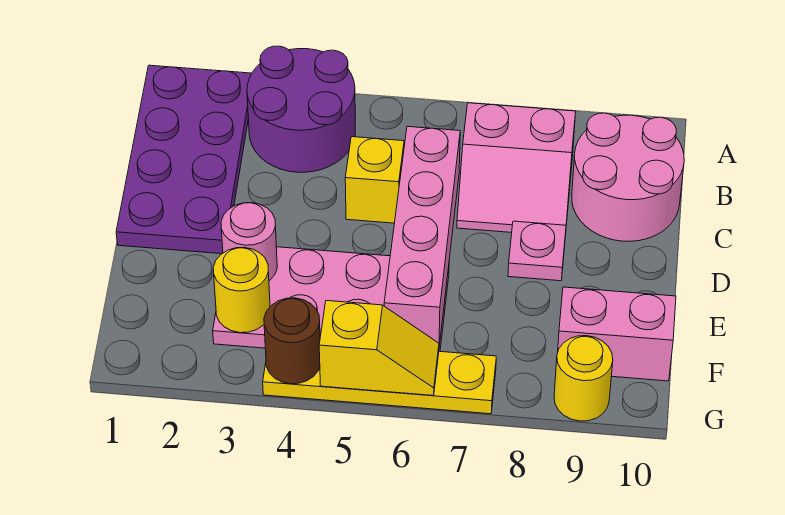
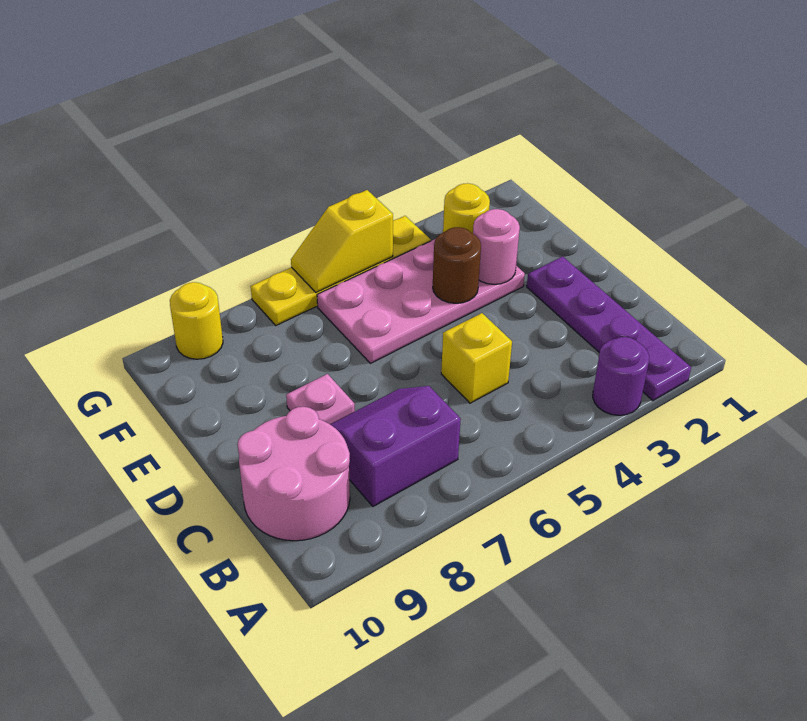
purple 2x4 plate [116,65,252,254] -> purple 1x4 plate [527,256,691,401]
purple 2x2 round brick [247,46,355,172] -> purple 1x1 round brick [593,337,649,415]
pink 2x2 slope [457,103,576,233] -> purple 2x2 slope [330,386,461,506]
pink 1x4 brick [384,126,460,345] -> none
pink 1x2 brick [558,287,676,381] -> none
brown 1x1 round brick [264,298,320,384] -> brown 1x1 round brick moved to [433,227,481,303]

